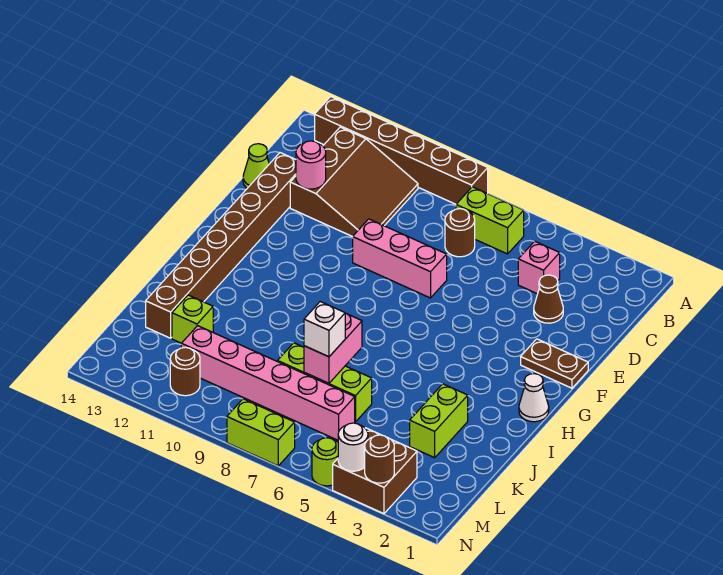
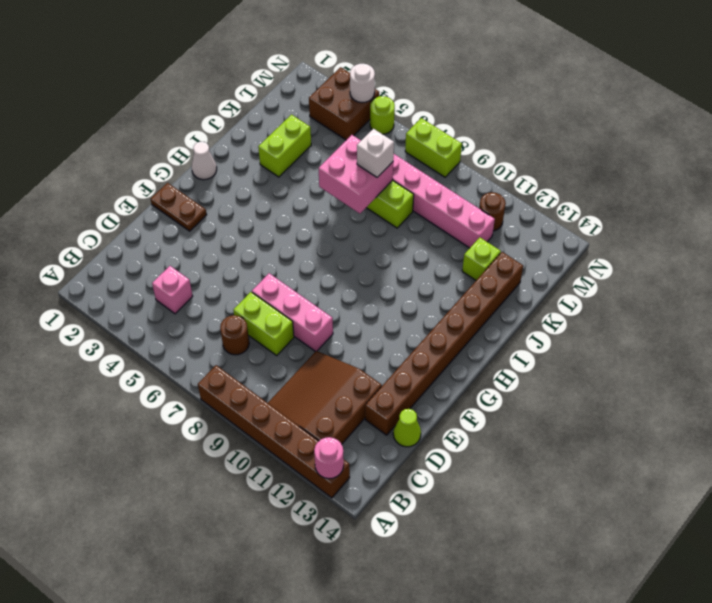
lime 1x2 brick [456,187,524,254] -> lime 1x2 brick moved to [233,292,294,356]
brown 1x1 cone [534,275,563,323] -> none
pink 1x1 round brick [296,141,326,189] -> pink 1x1 round brick moved to [314,437,344,479]
pink 1x2 brick [304,313,362,383] -> pink 2x2 brick [319,135,393,214]
brown 1x1 round brick [365,435,394,483] -> none

